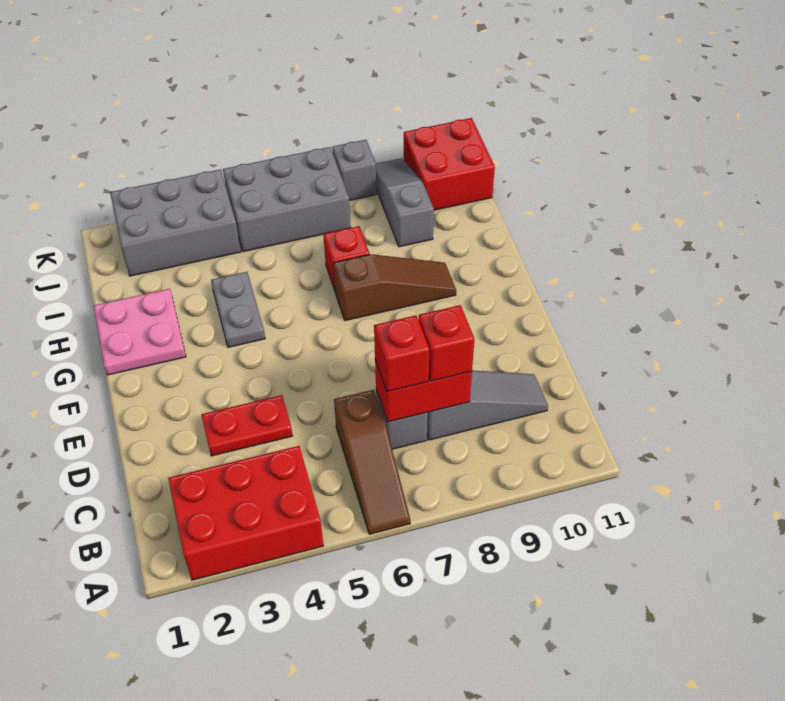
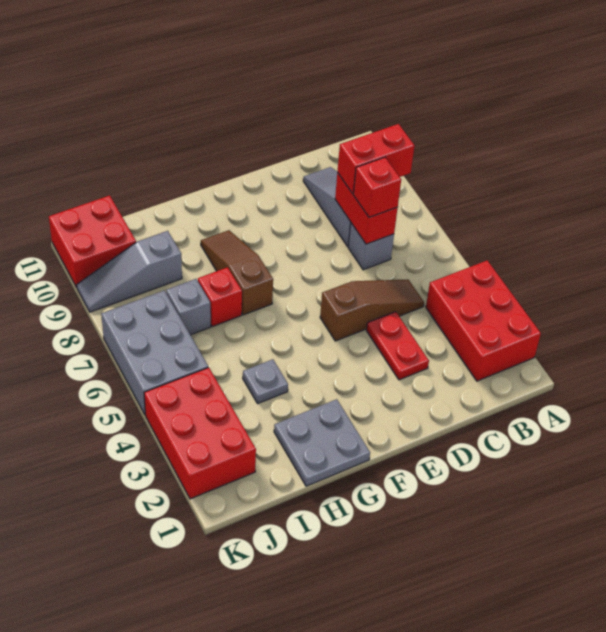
brown 1x3 slope [334,390,410,534] -> brown 1x3 slope moved to [320,279,424,341]
red 1x1 brick [419,305,474,381] -> red 1x2 brick [337,124,415,194]
pink 2x2 plate [93,289,186,375] -> grey 2x2 plate [274,399,370,486]
grey 1x2 plate [211,272,265,347] -> grey 1x1 plate [243,359,288,404]
grey 2x3 brick [110,169,241,276] -> red 2x3 brick [144,367,256,499]
grey 1x1 brick [332,140,377,201] -> grey 1x1 brick moved to [166,279,211,335]

